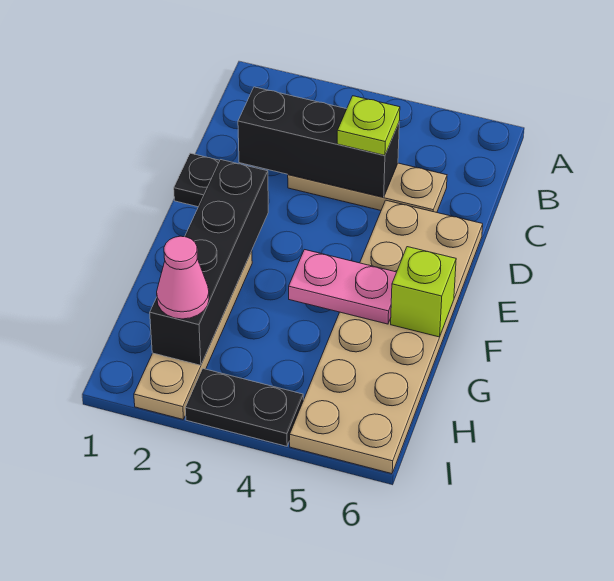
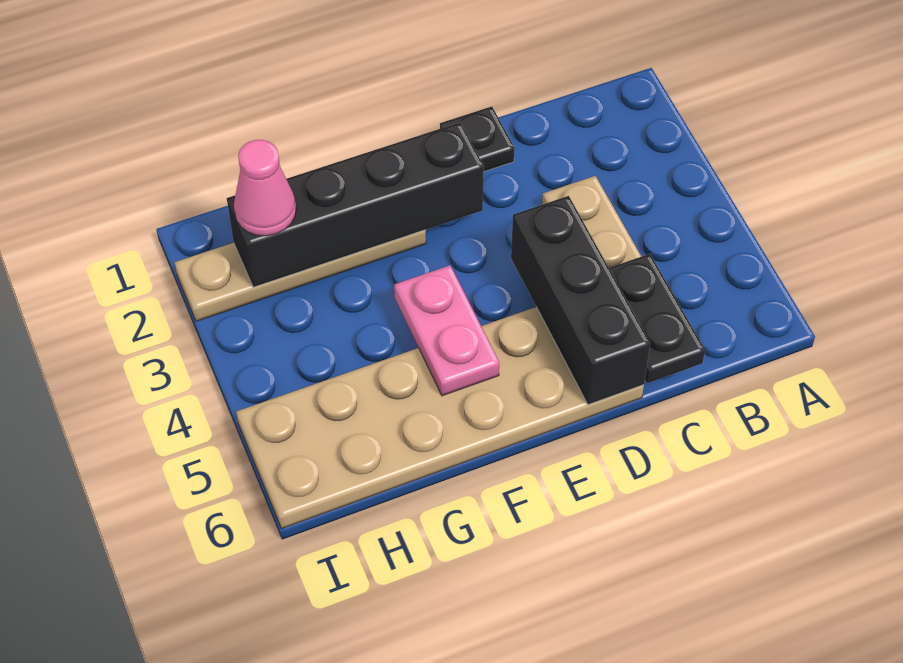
black 1x3 brick [238,87,399,197] -> black 1x3 brick moved to [511,196,650,405]
lime 1x1 plate [337,96,400,155] -> none
lime 1x1 brick [391,247,456,337] -> none
black 1x2 plate [185,369,303,446] -> black 1x2 plate moved to [609,254,705,383]

